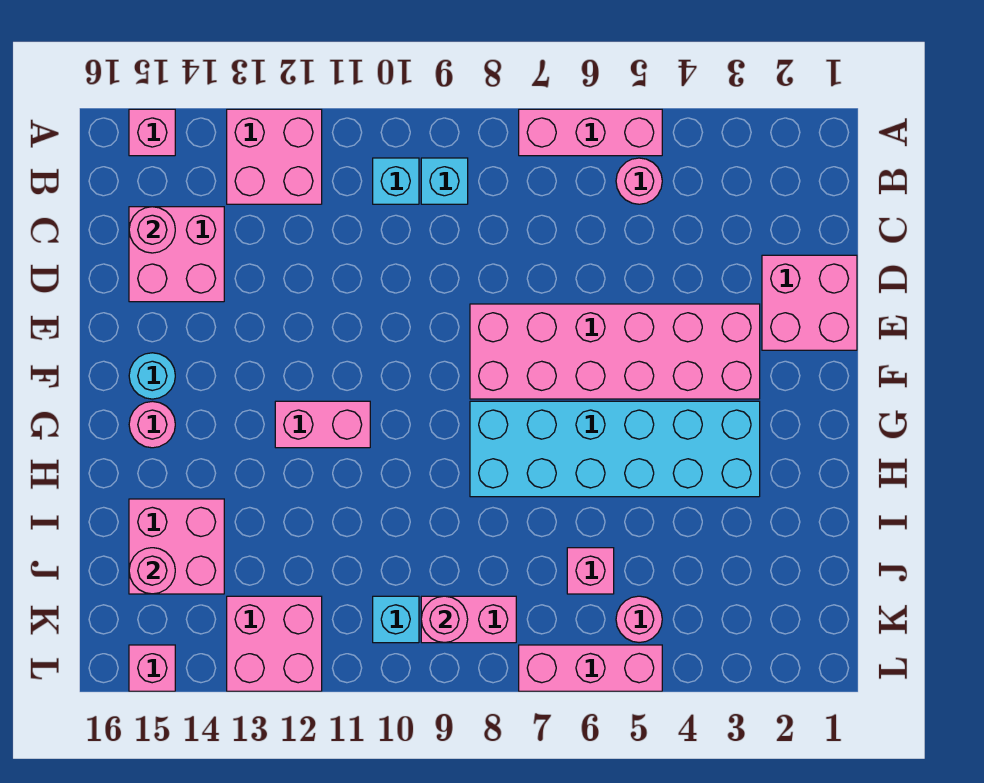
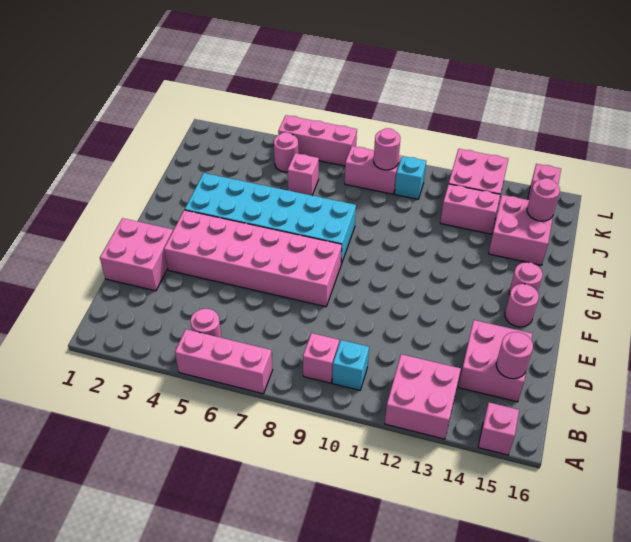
cyan 1x1 brick [421,158,468,204] -> pink 1x1 brick [303,333,339,383]
cyan 1x1 round brick [129,353,175,399] -> pink 1x1 round brick [505,284,539,327]
pink 1x2 brick [275,401,370,448] -> pink 1x2 brick moved to [440,184,500,234]

